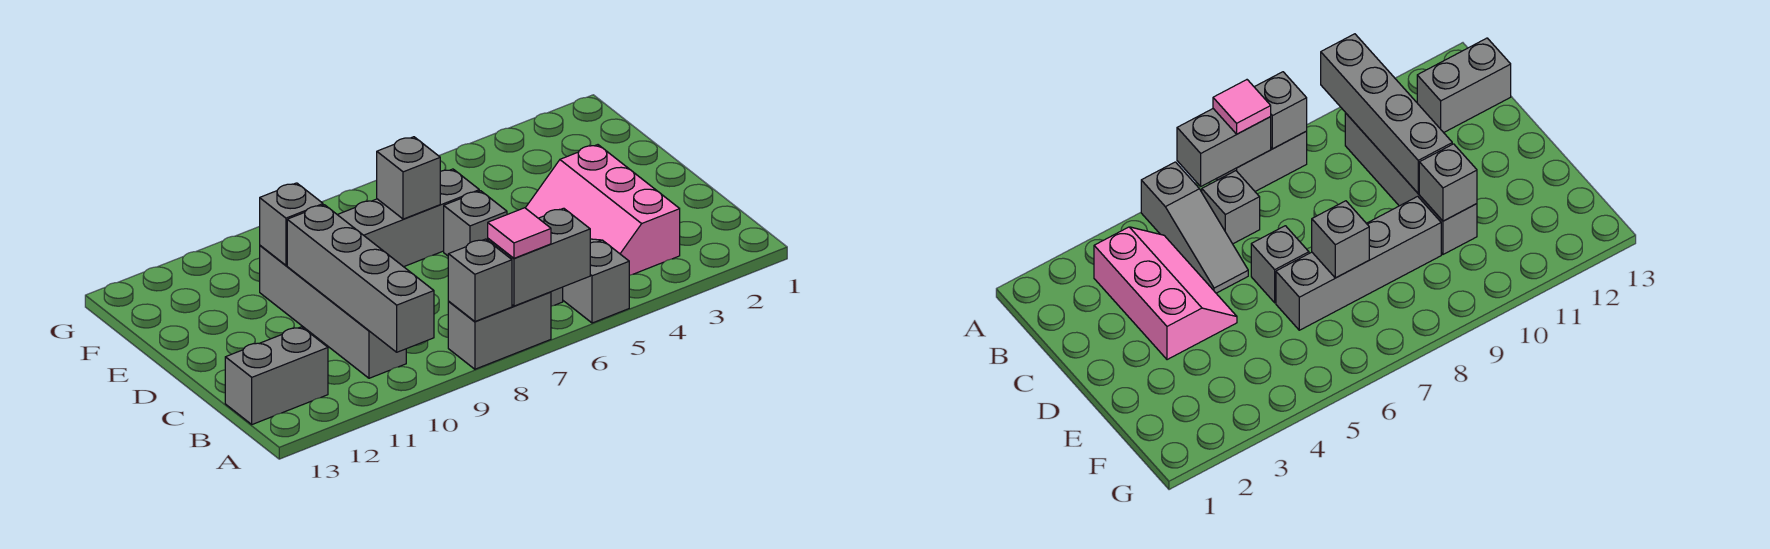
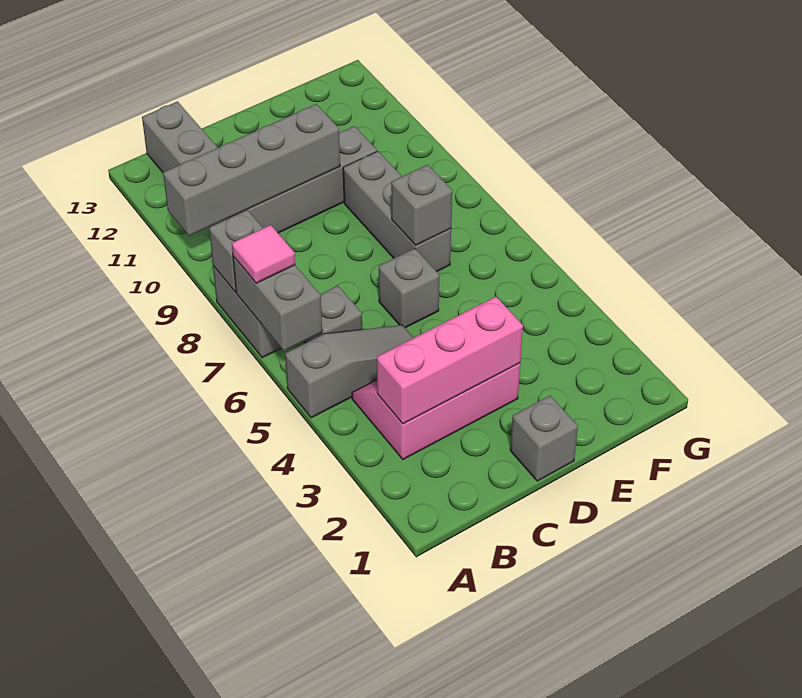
none -> pink 1x3 brick [377,297,523,424]
grey 1x4 brick [338,169,479,267] -> grey 1x3 brick [343,151,451,272]
grey 1x1 brick [260,183,323,265] -> grey 1x1 brick moved to [510,396,578,481]

